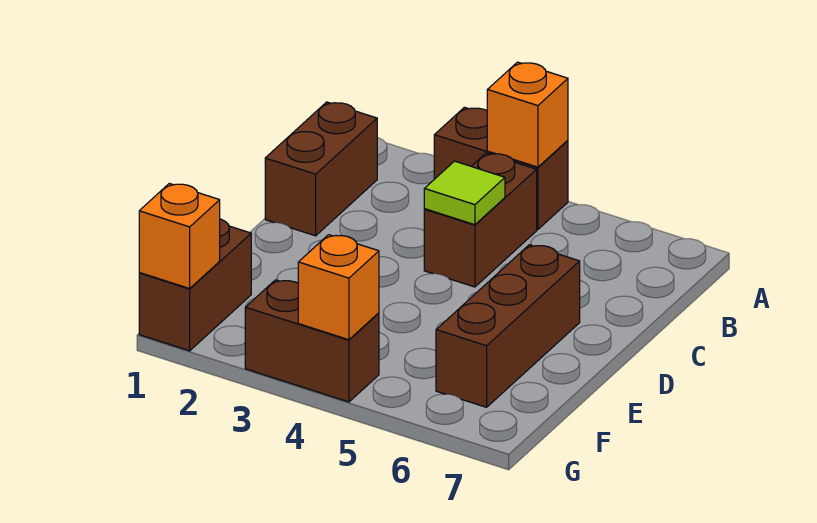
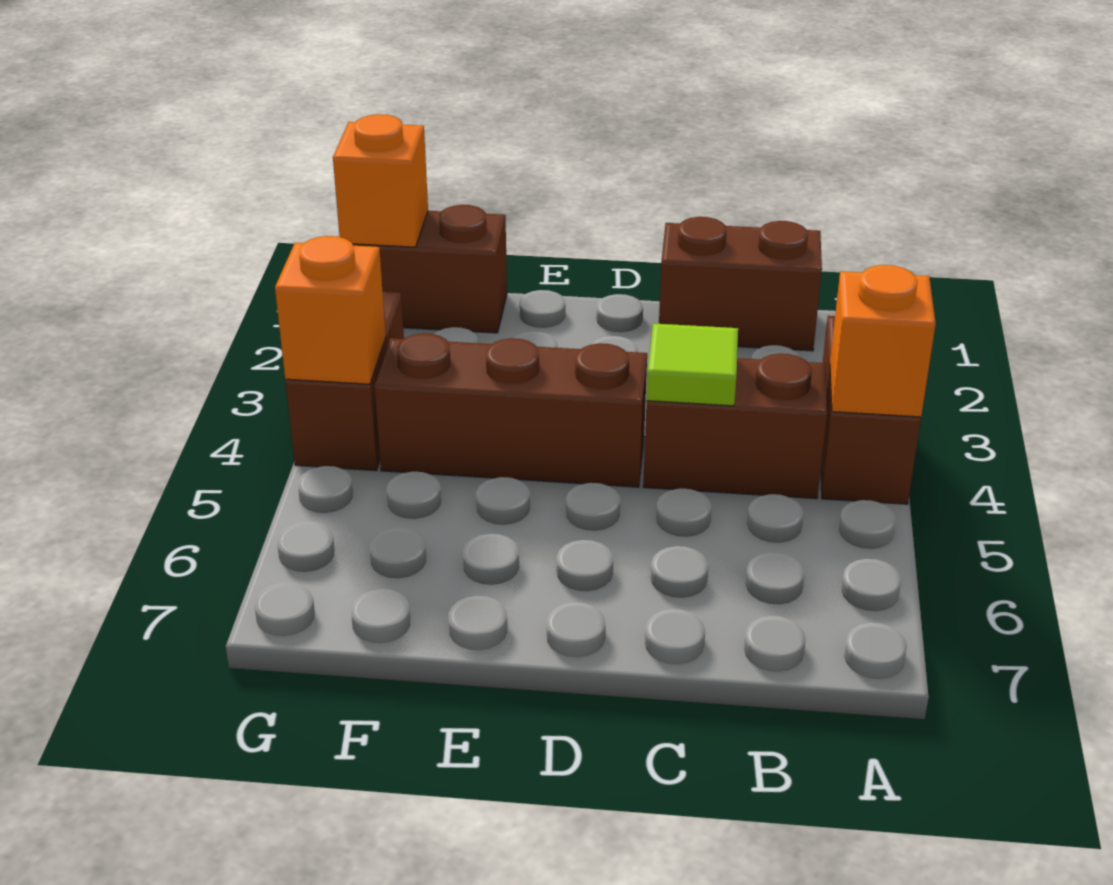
brown 1x3 brick [436,245,580,407] -> brown 1x3 brick moved to [374,333,647,487]

